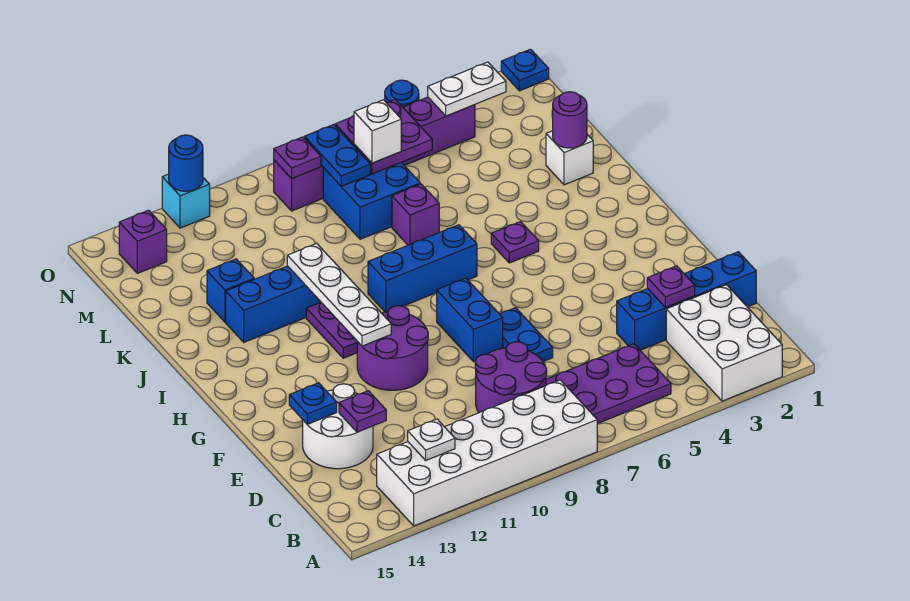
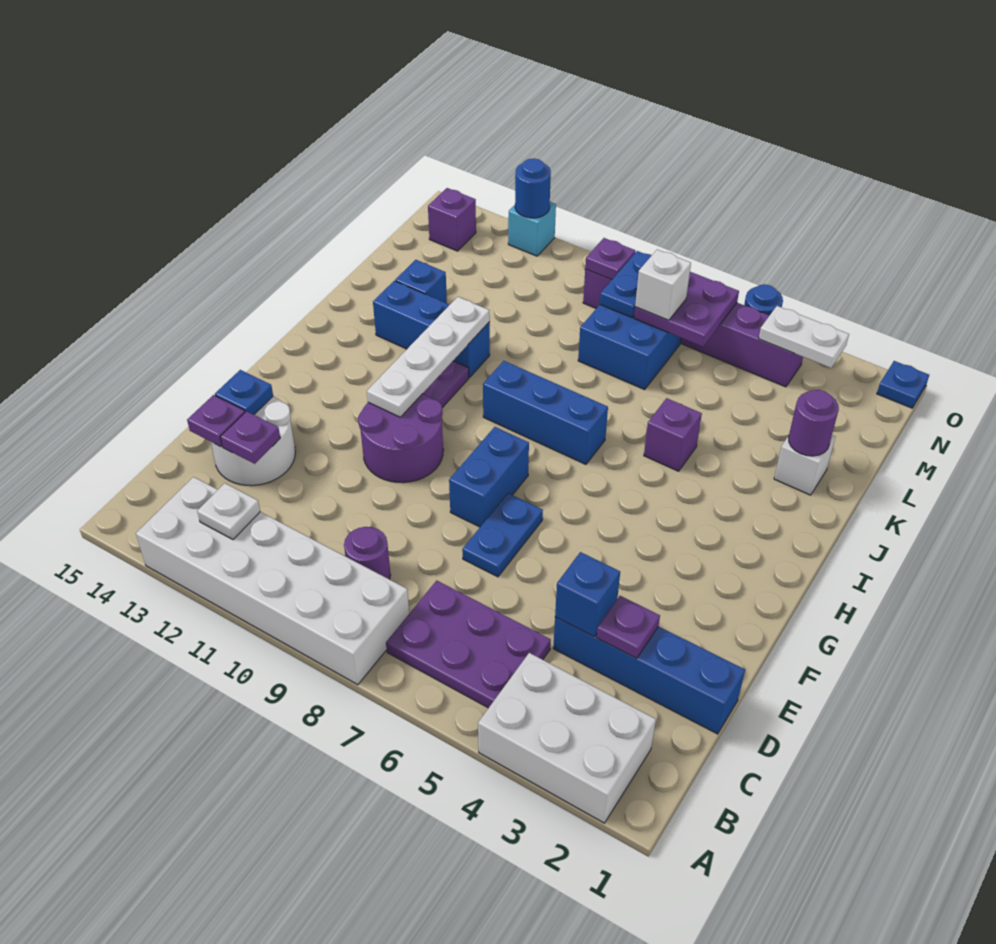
white 2x3 brick [666,285,782,401] -> white 2x3 brick turned to [478,653,656,823]
purple 2x2 round brick [475,342,547,413] -> purple 1x1 round brick [344,527,391,579]
none -> blue 1x1 brick [555,552,620,637]
purple 1x1 plate [491,222,539,263] -> purple 1x1 plate moved to [187,395,245,447]
purple 1x1 brick [392,184,439,245] -> purple 1x1 brick moved to [644,398,702,471]

